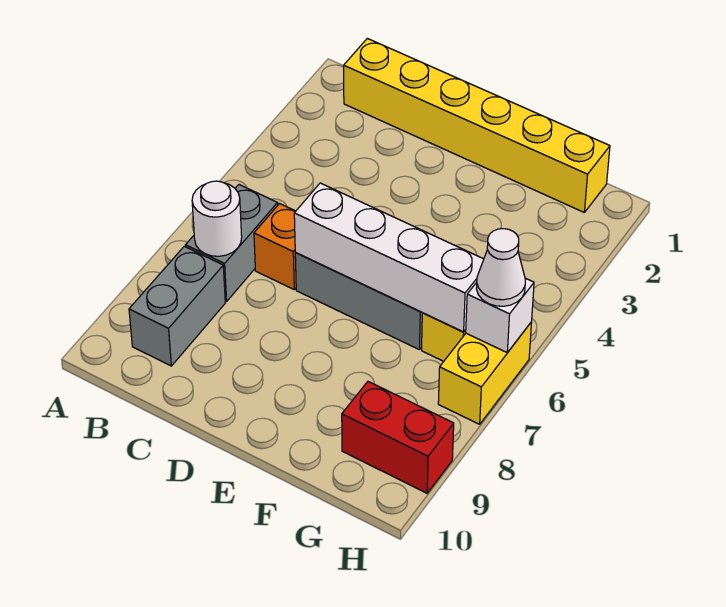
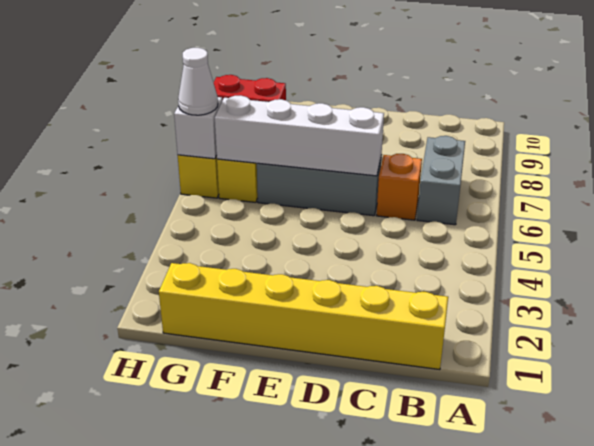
white 1x1 round brick [192,181,242,256] -> none
grey 1x2 brick [129,246,225,366] -> none

